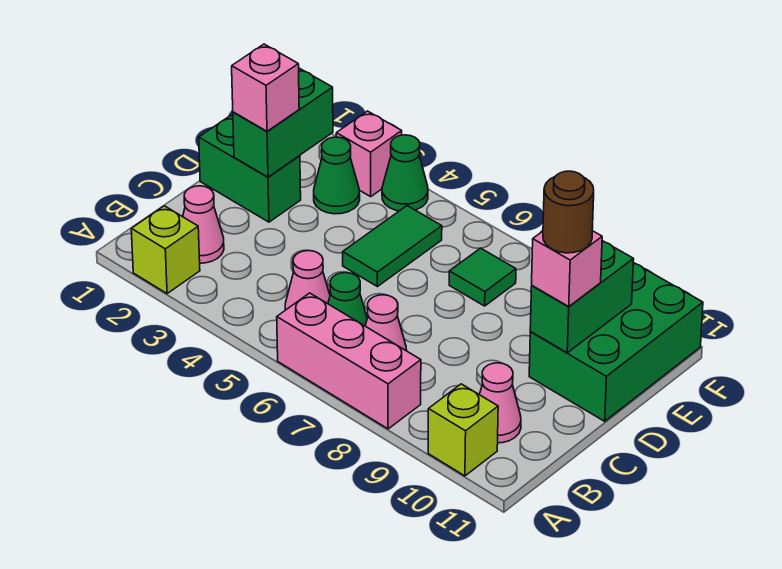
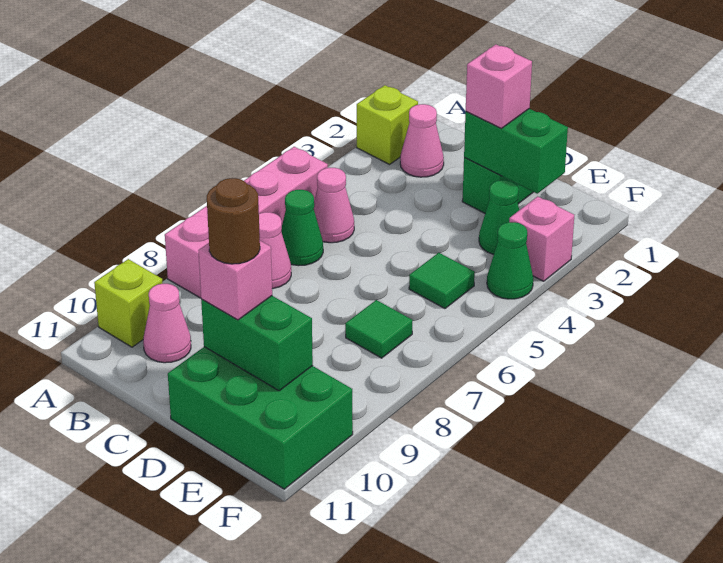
pink 1x3 brick [277,293,421,429] -> pink 1x4 brick [165,147,328,298]
green 1x2 tile [343,206,442,287] -> green 1x1 tile [409,253,475,308]

